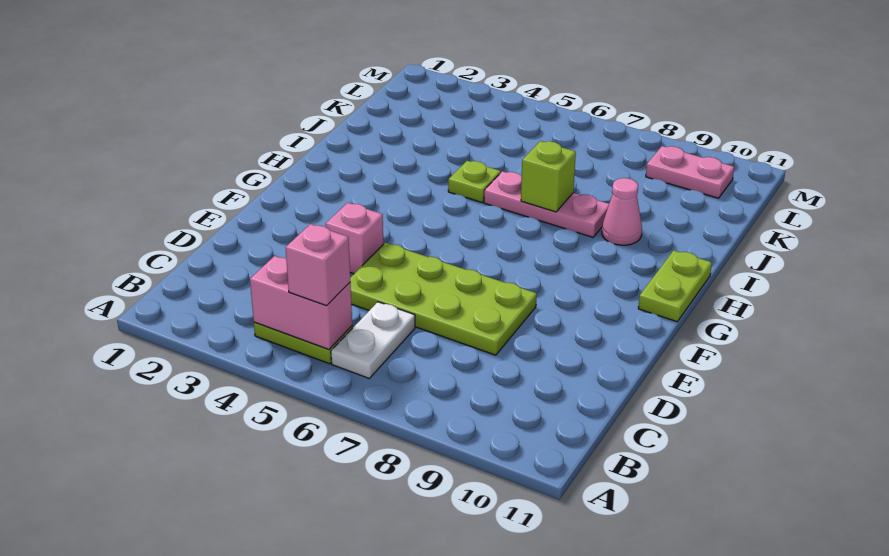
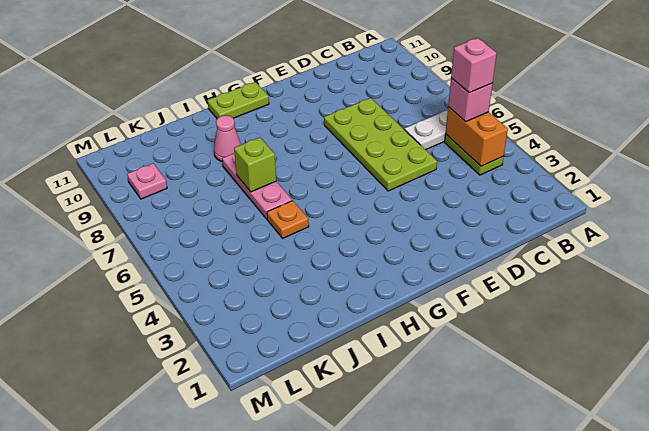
pink 1x2 brick [250,256,352,349] -> orange 1x2 brick [446,107,508,166]
pink 1x1 brick [326,203,383,274] -> pink 1x1 brick moved to [451,38,497,93]
lime 1x1 plate [448,161,501,202] -> orange 1x1 plate [267,201,309,238]
pink 1x2 plate [646,146,734,198] -> pink 1x1 plate [127,163,167,199]

